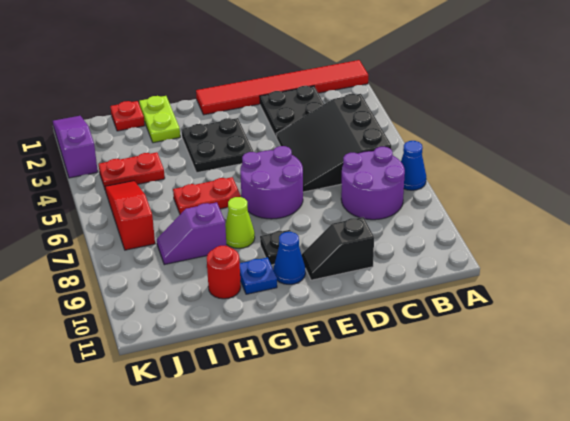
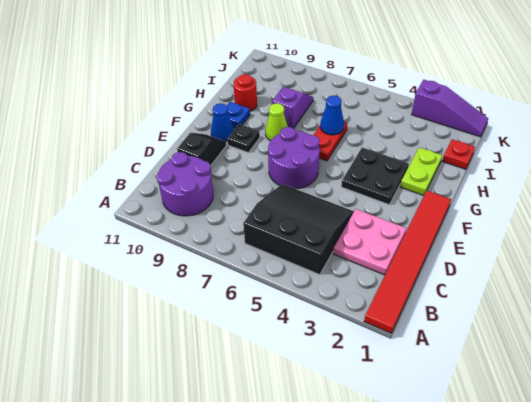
blue 1x1 cone [401,141,426,190] -> blue 1x1 cone moved to [320,96,344,135]
purple 2x2 round brick [341,147,405,220] -> purple 2x2 round brick moved to [156,152,213,216]
black 2x2 plate [260,86,324,137] -> pink 2x2 plate [333,209,406,275]
lime 1x2 plate [139,96,180,143] -> lime 1x2 plate turned to [400,147,442,196]
red 1x2 plate [99,152,165,188] -> none
red 1x3 slope [105,181,155,250] -> none

